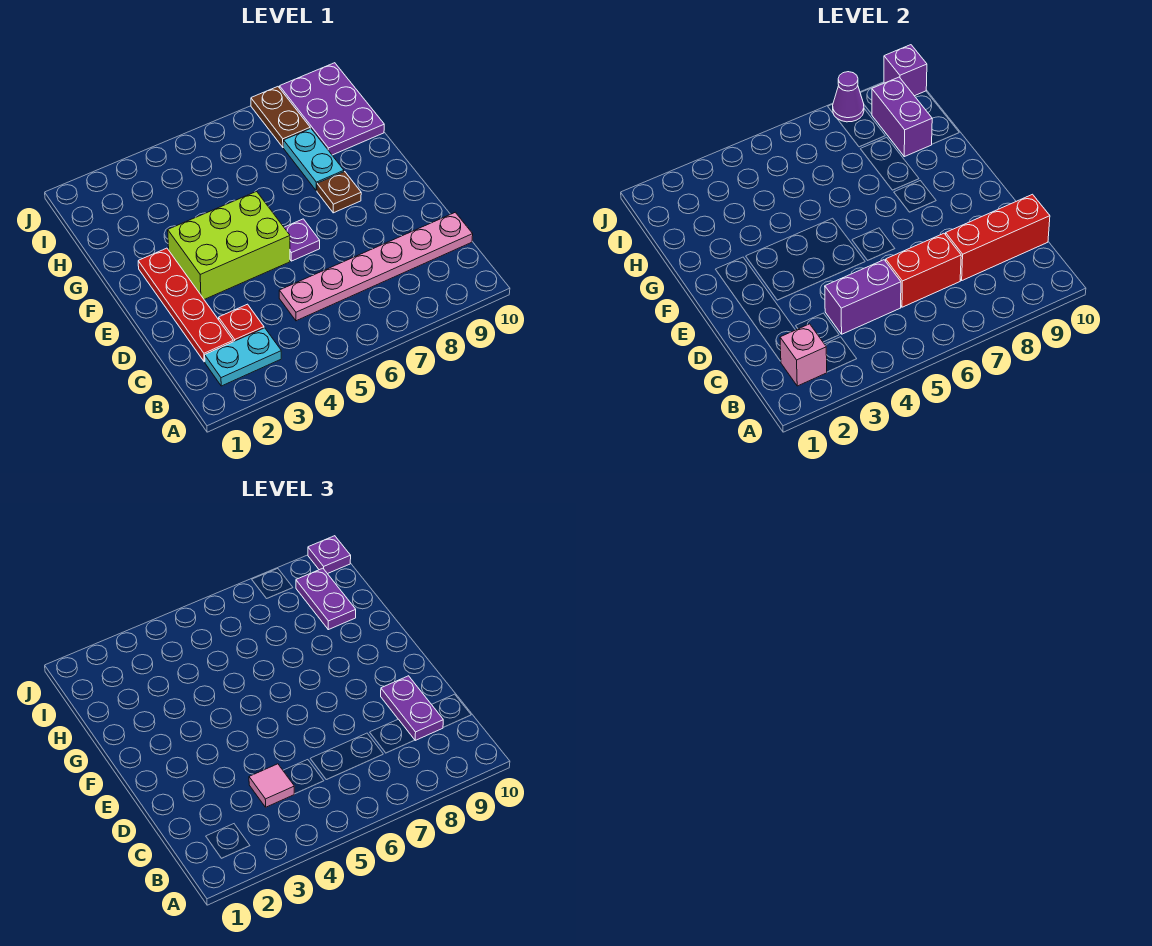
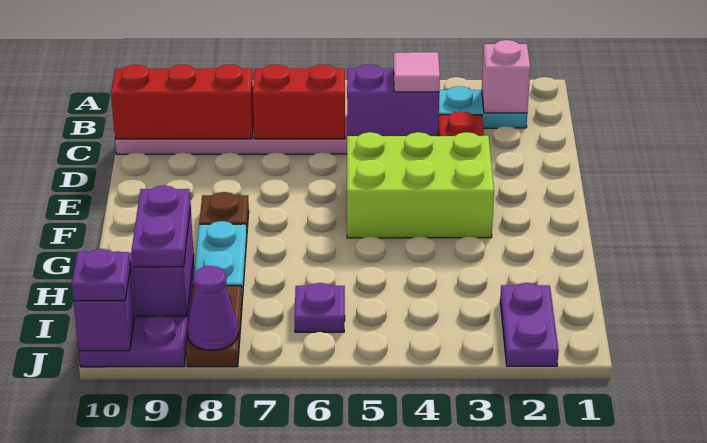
red 1x4 plate [138,248,233,362] -> none
purple 1x2 plate [381,676,443,741] -> purple 1x2 plate moved to [500,283,559,366]
purple 1x1 plate [284,219,320,261] -> purple 1x1 plate moved to [295,283,345,332]

